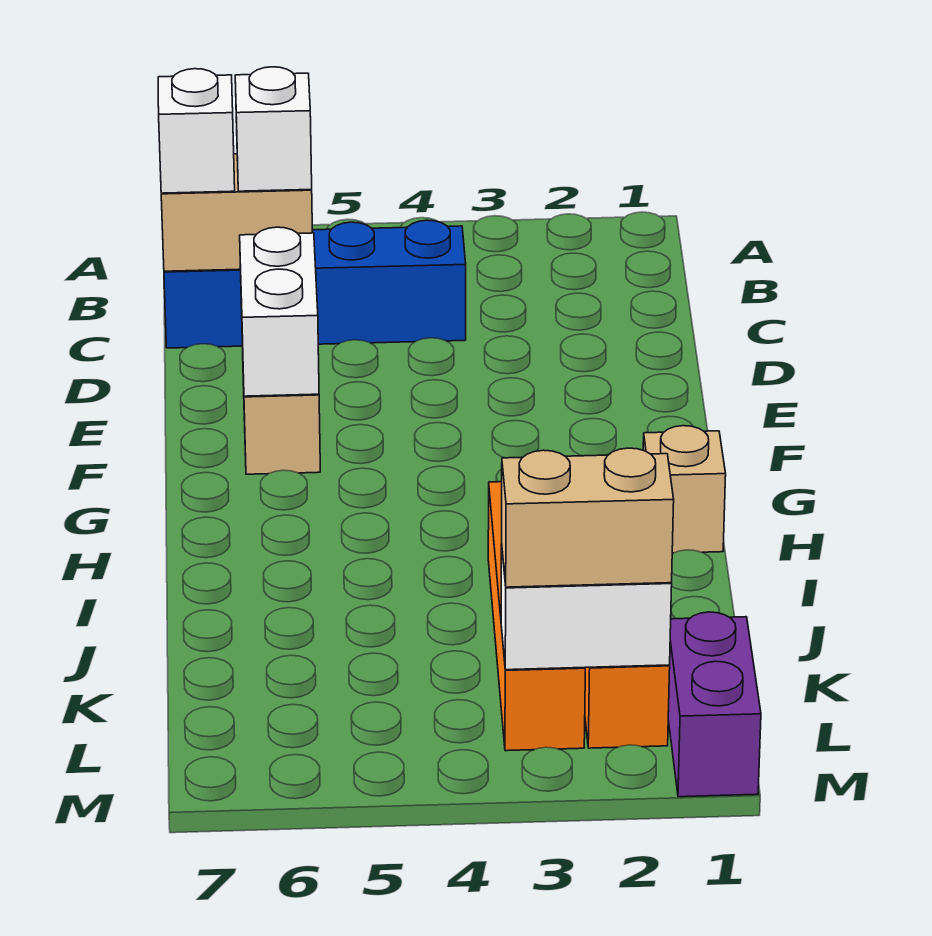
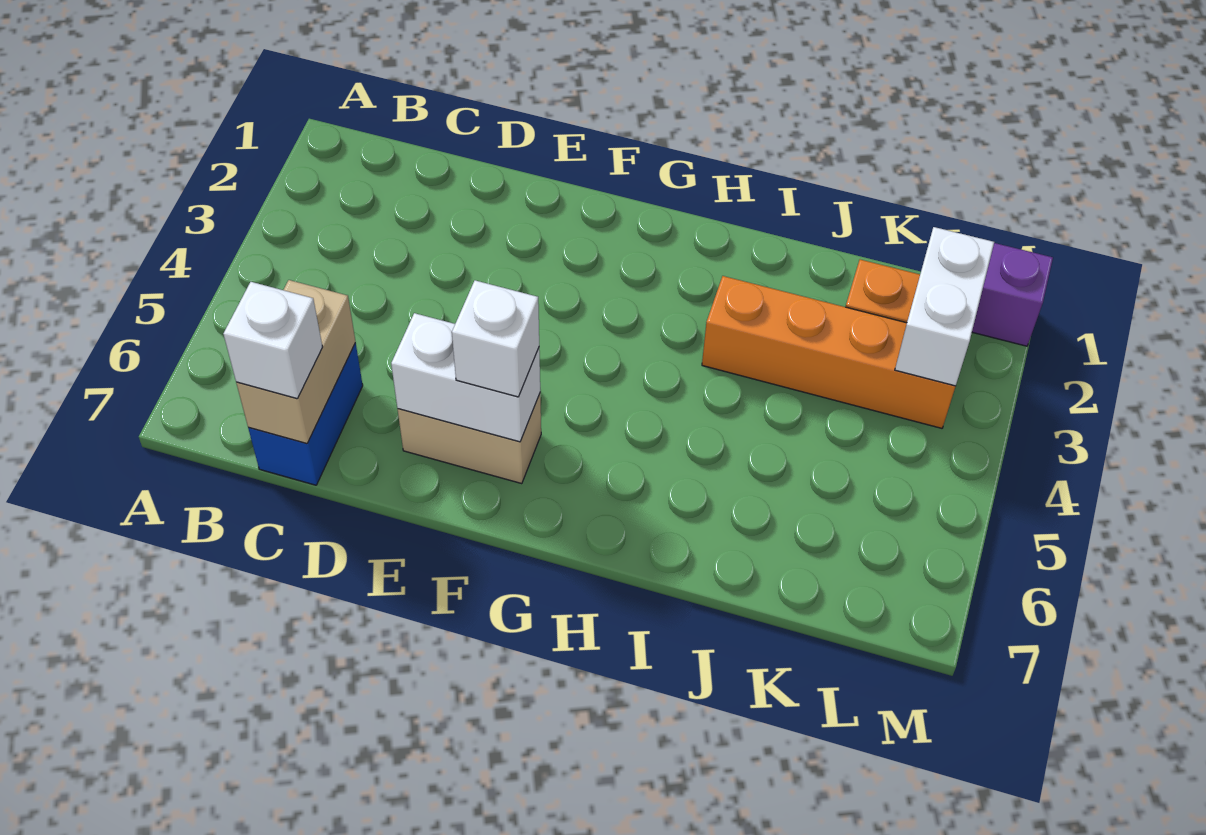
blue 1x4 brick [164,220,466,348] -> blue 1x2 brick [248,343,363,485]
white 1x1 brick [235,67,312,191] -> white 1x1 brick moved to [452,280,539,397]
tan 1x1 brick [643,426,726,553] -> none
tan 1x2 brick [502,448,674,587] -> none

